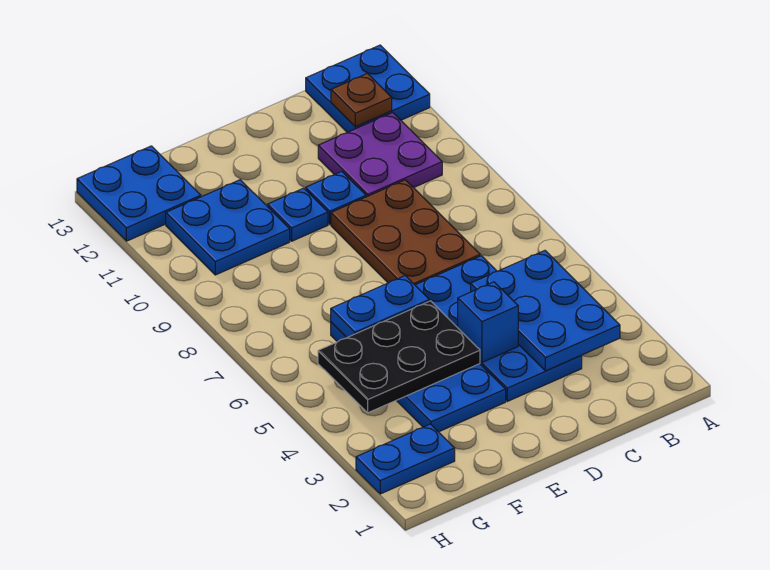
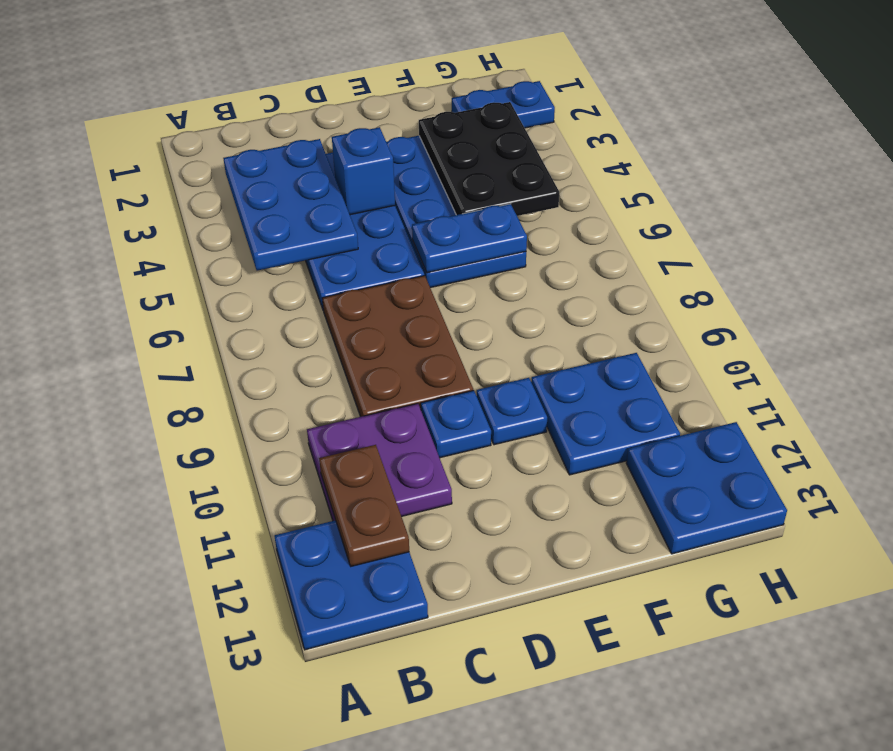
brown 1x1 plate [331,74,392,127] -> brown 1x2 plate [319,445,409,566]
black 2x3 plate [318,301,480,413] -> black 2x3 plate turned to [419,102,559,216]

